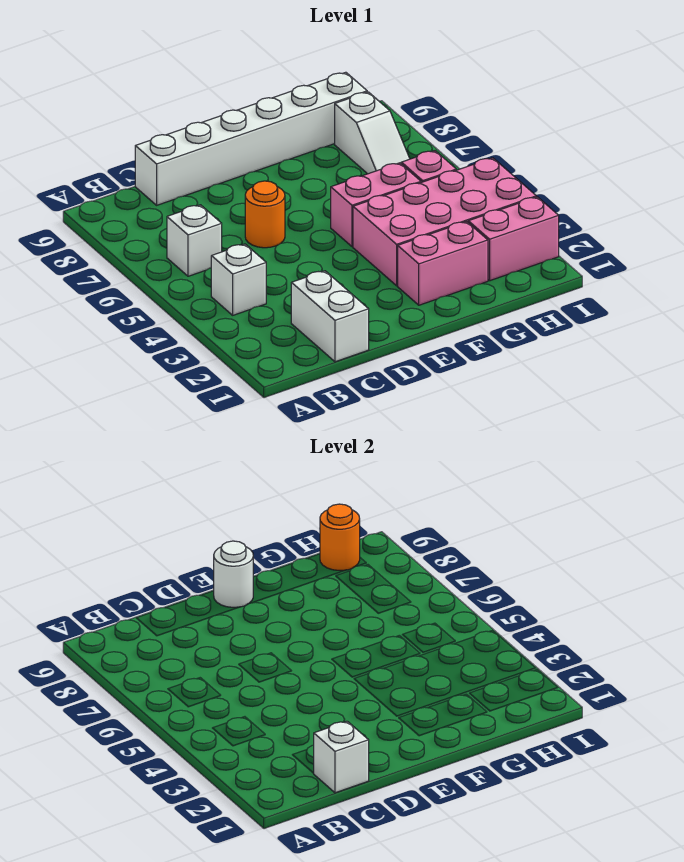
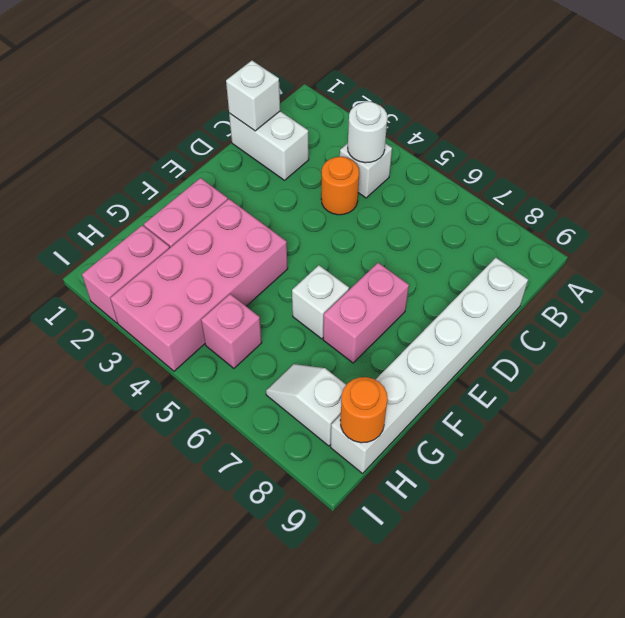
white 1x1 brick [167,205,222,276] -> white 1x1 brick moved to [292,265,349,339]
orange 1x1 round brick [245,181,285,248] -> orange 1x1 round brick moved to [321,157,359,215]
white 1x1 round brick [214,541,253,607] -> white 1x1 round brick moved to [348,102,387,163]
pink 1x2 brick [331,163,421,247] -> pink 1x2 brick moved to [323,263,409,363]

